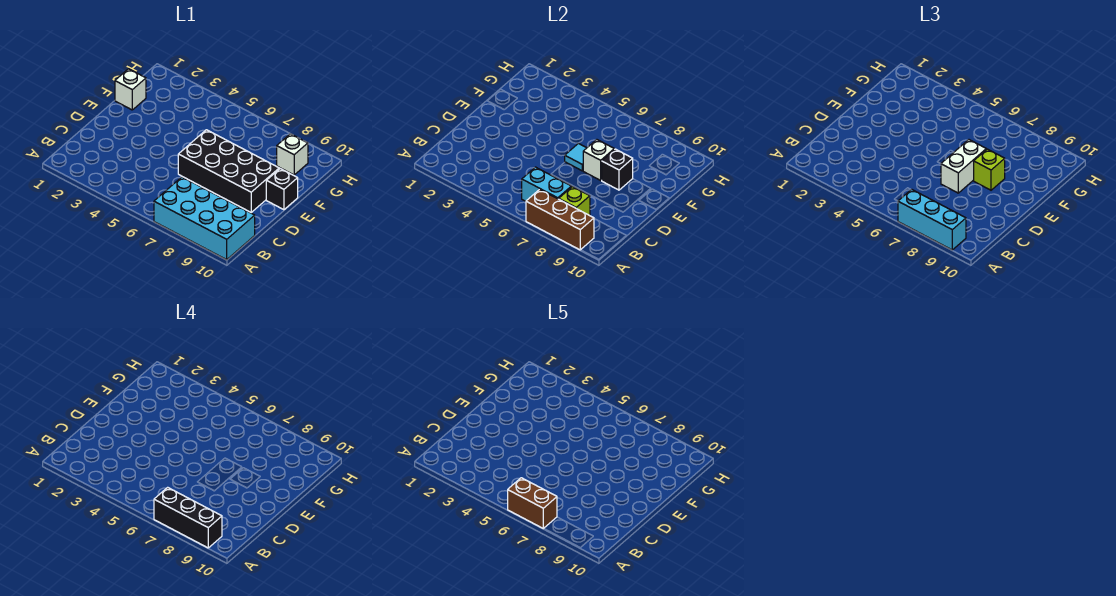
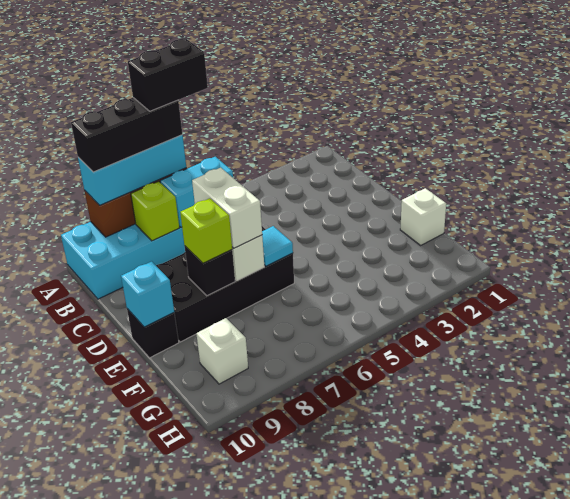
brown 1x2 brick [508,478,557,529] -> black 1x2 brick [128,39,208,111]
none -> cyan 1x1 brick [121,261,174,327]

